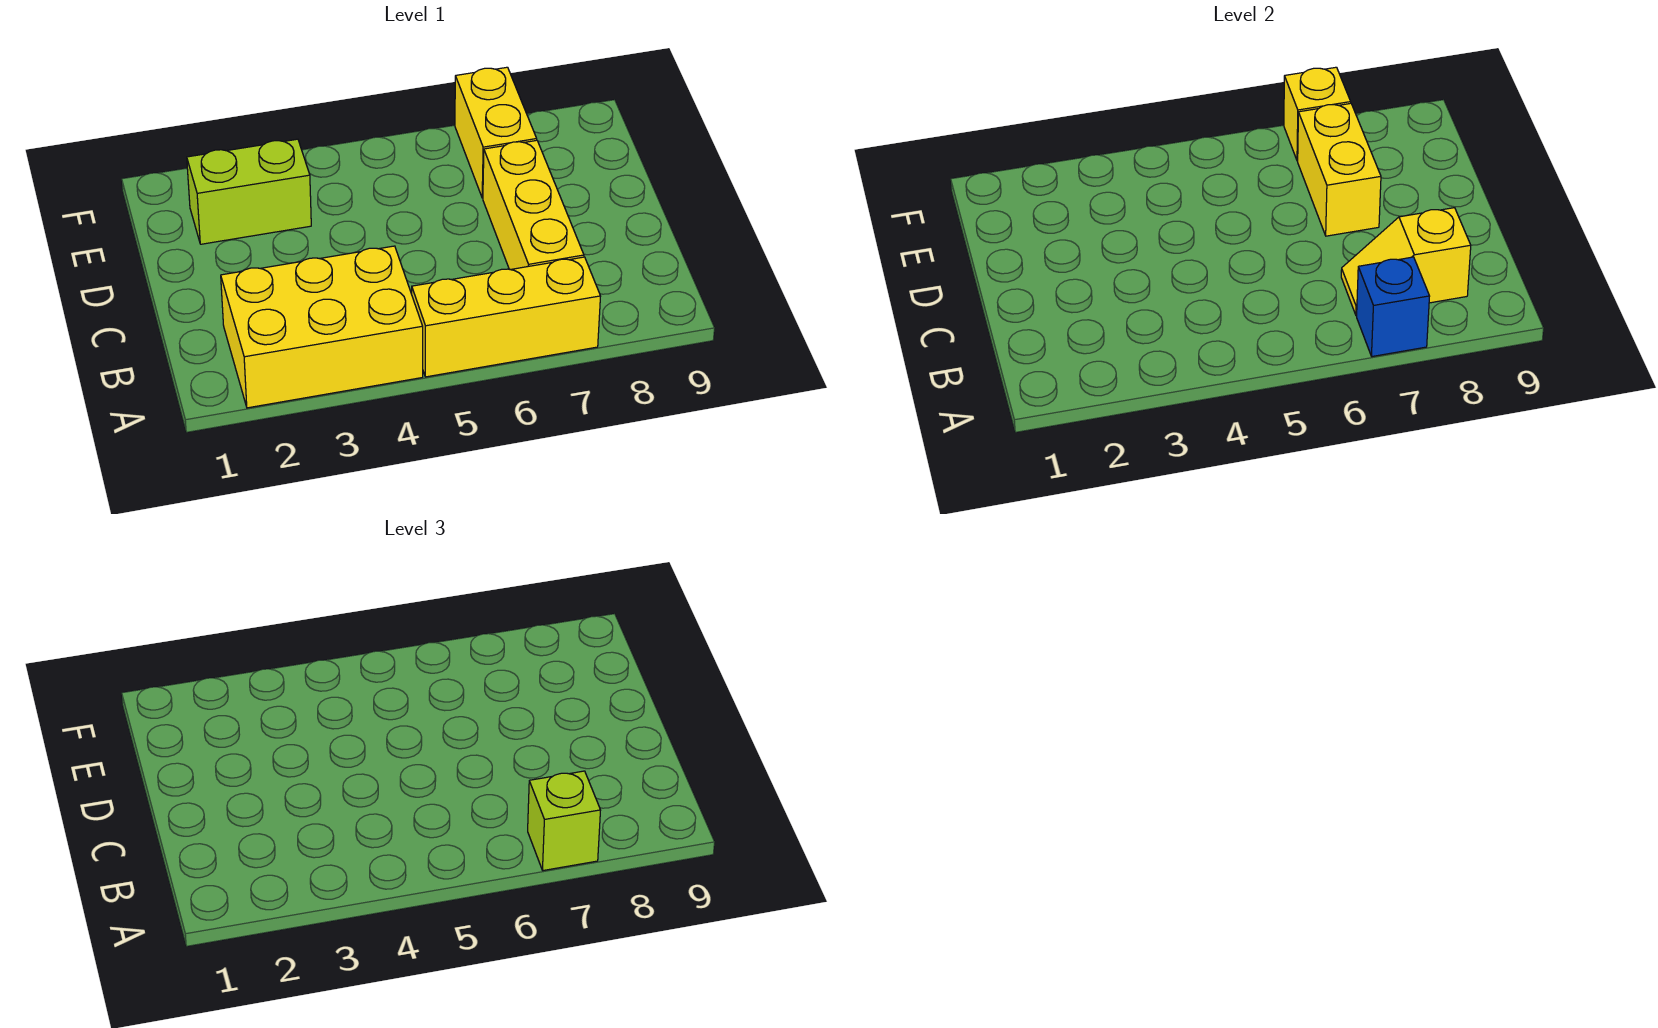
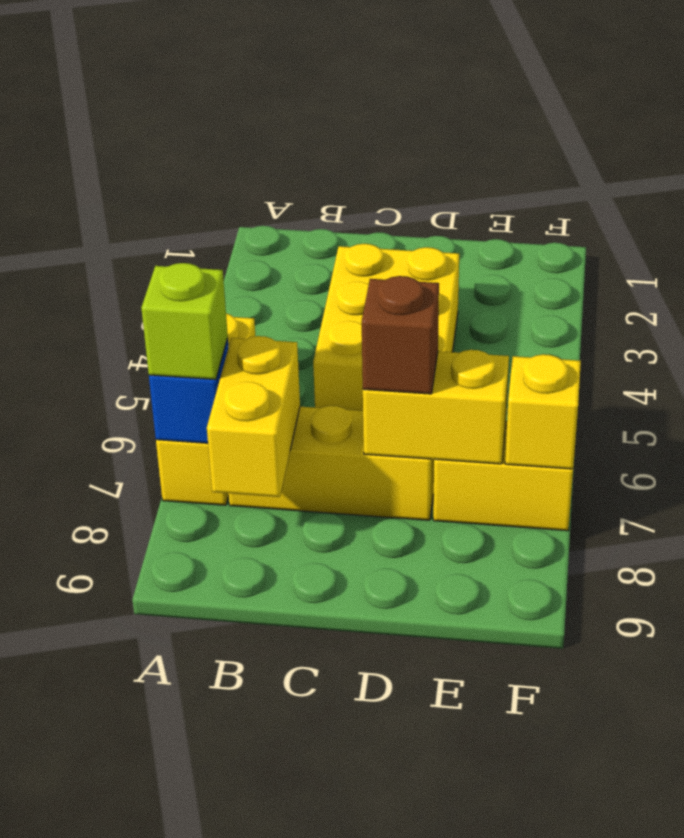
yellow 2x3 brick [221,246,423,408] -> yellow 2x3 brick moved to [313,244,459,411]
yellow 1x2 slope [1341,208,1471,315] -> yellow 1x2 brick [207,336,300,497]
none -> brown 1x1 brick [362,276,439,394]
lime 1x2 brick [187,139,311,244] -> none

